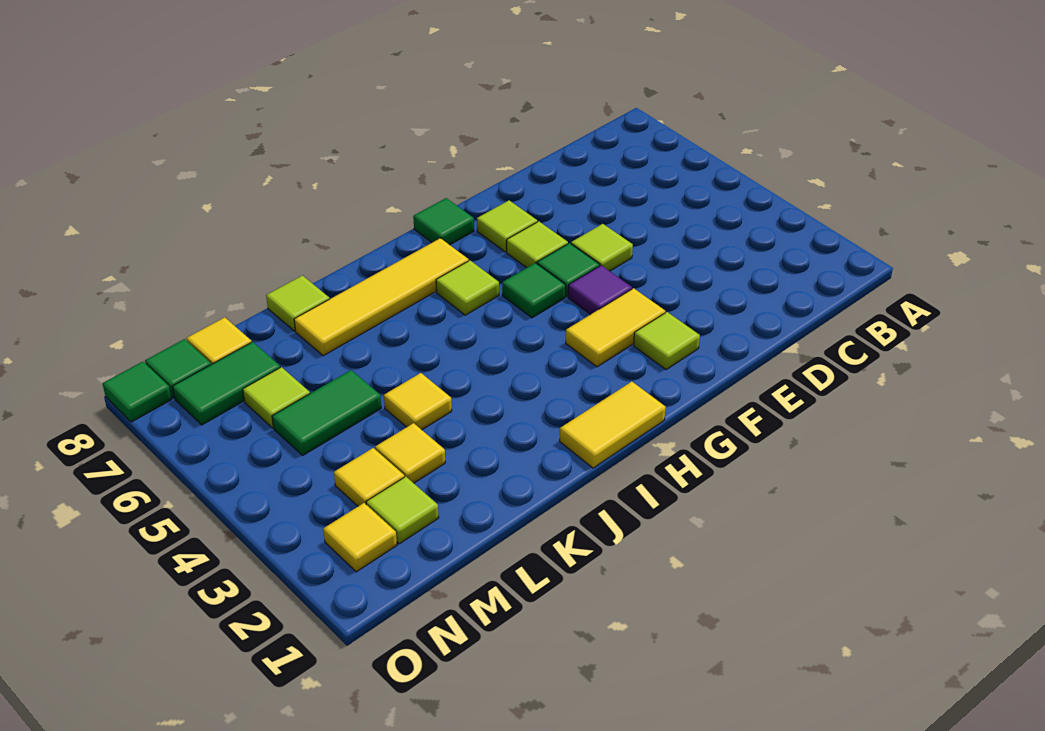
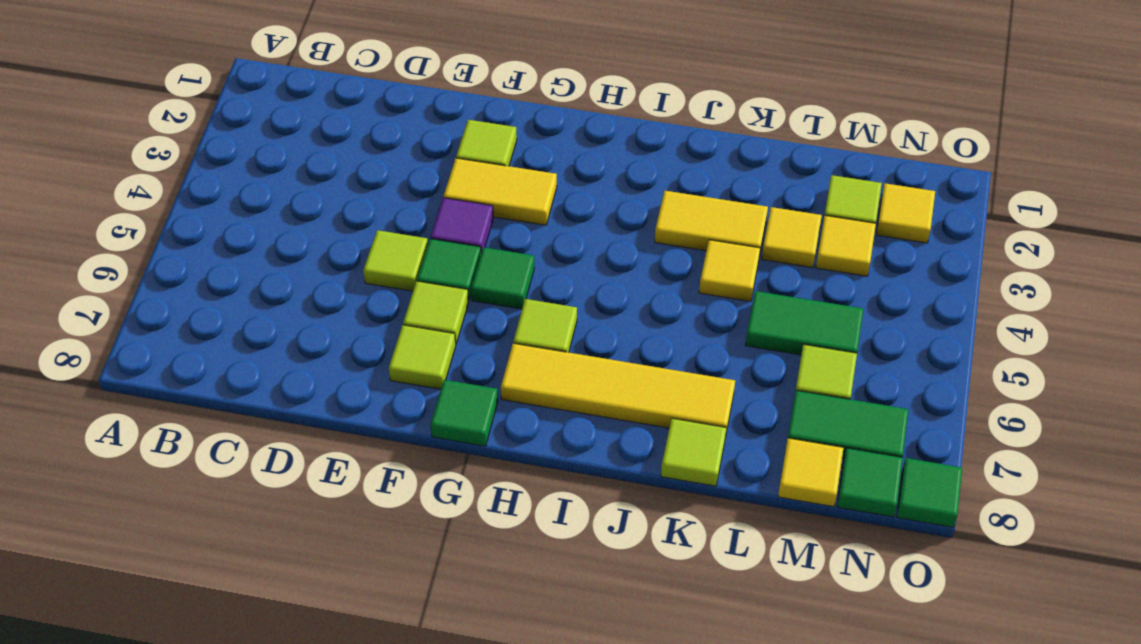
yellow 1x2 tile [560,382,666,468] -> yellow 1x2 tile moved to [655,191,768,251]

